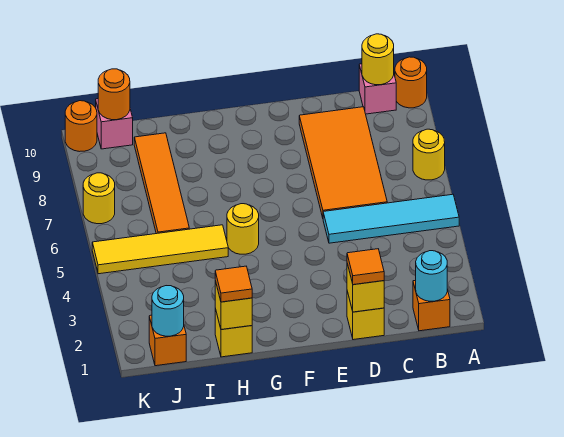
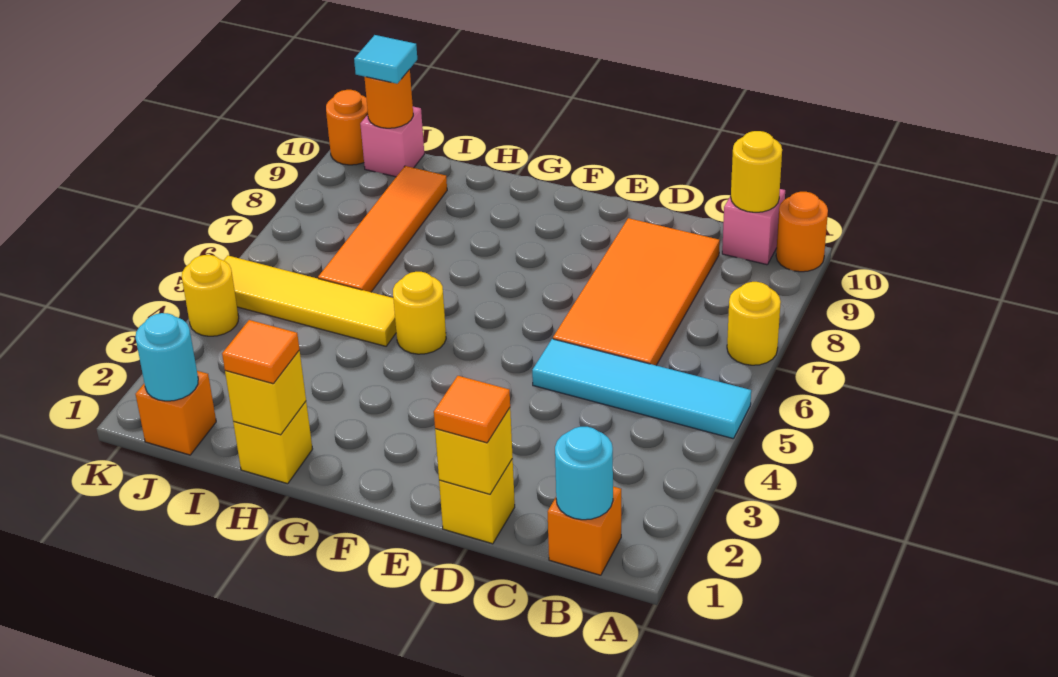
none -> cyan 1x1 tile [354,35,417,84]
yellow 1x1 round brick [83,173,115,224] -> yellow 1x1 round brick moved to [182,255,239,336]

